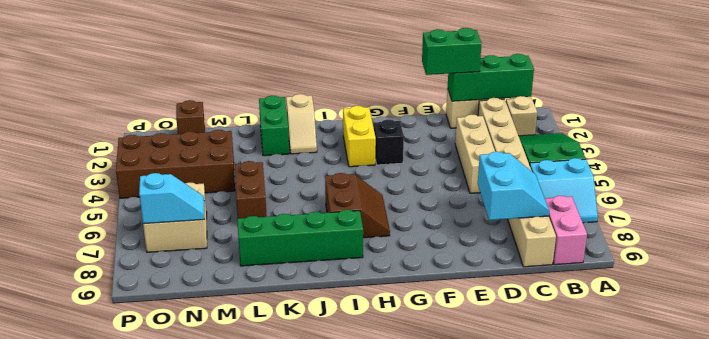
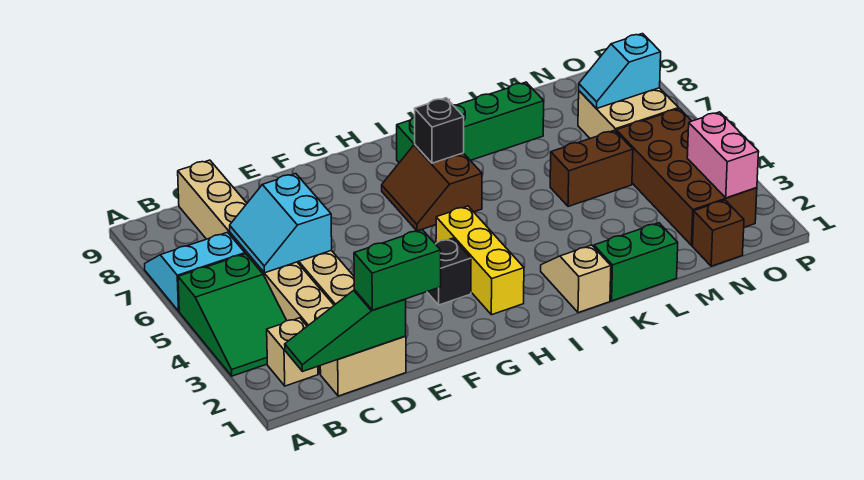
green 1x3 brick [448,54,534,101] -> green 1x3 slope [285,290,406,372]
pink 1x2 brick [545,196,587,265] -> pink 1x2 brick moved to [687,112,759,198]
cyan 2x2 slope [478,152,549,220] -> cyan 2x2 slope moved to [230,174,332,273]
yellow 1x2 brick [343,106,376,167] -> yellow 1x3 brick [436,206,524,315]
none -> black 1x1 brick [415,98,464,163]
green 1x2 brick [259,96,289,156] -> green 1x2 brick turned to [594,223,678,301]
brown 1x2 brick [235,161,267,219] -> brown 1x2 brick turned to [550,130,633,207]
brown 2x4 brick [116,130,235,198] -> brown 2x4 brick turned to [616,109,757,245]

